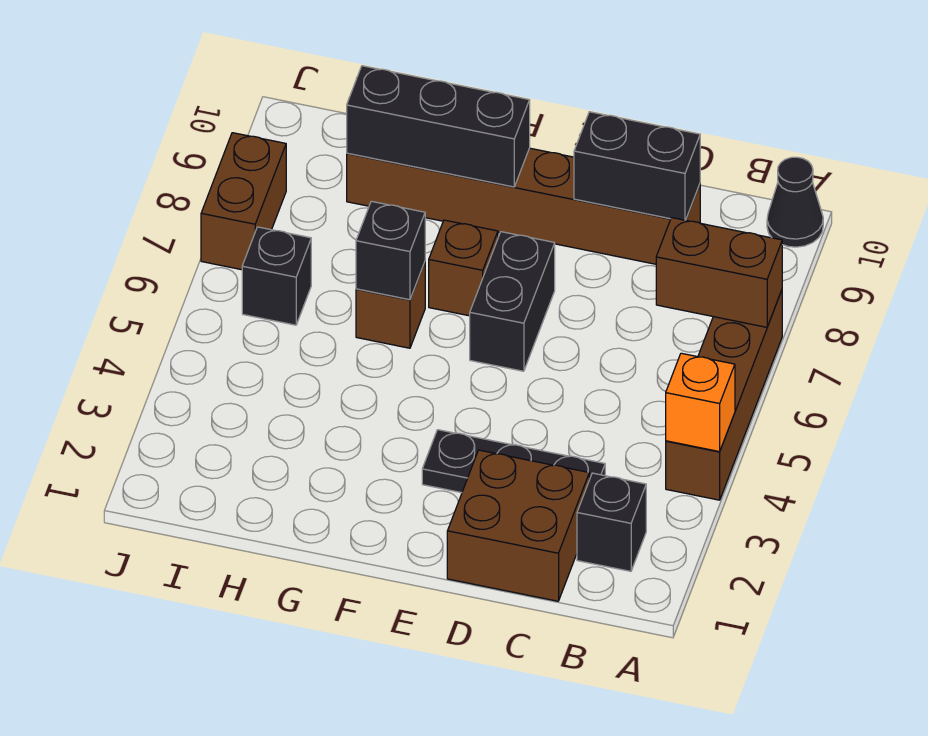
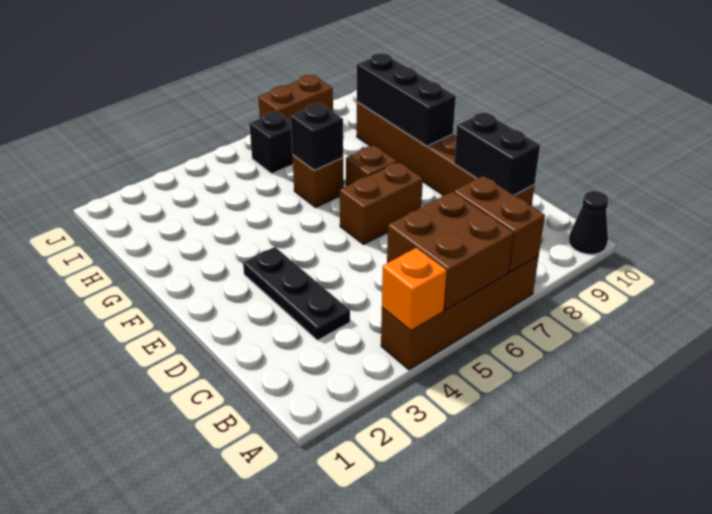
black 1x1 brick [577,473,646,571] -> none
brown 2x2 brick [447,450,589,601] -> brown 2x2 brick moved to [387,192,514,310]
black 1x2 brick [470,232,555,371] -> brown 1x2 brick [340,162,423,244]

